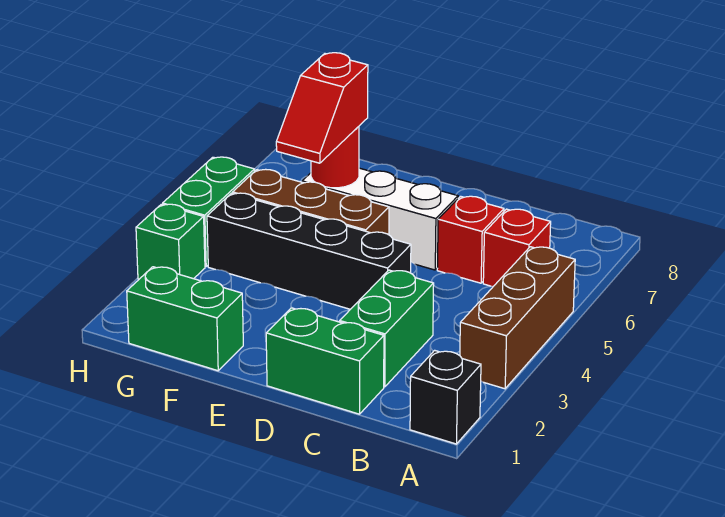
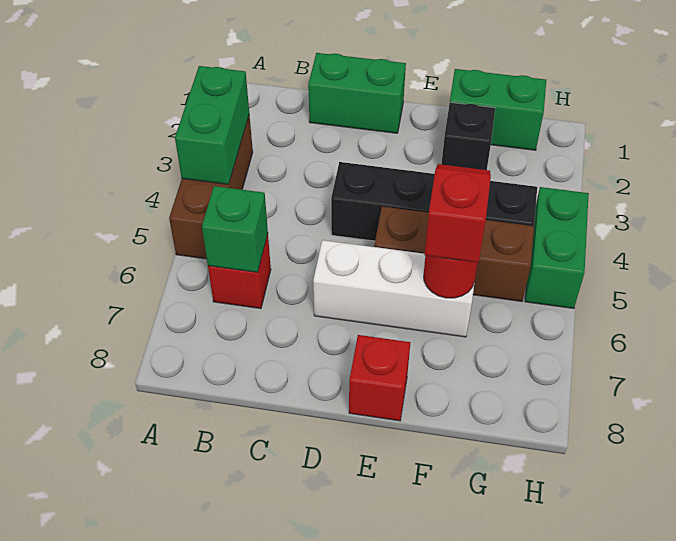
black 1x1 brick [410,350,481,444] -> black 1x1 brick moved to [441,102,495,170]
green 1x2 brick [340,270,434,387] -> green 1x2 brick moved to [175,66,249,184]
red 1x1 brick [437,196,504,283] -> red 1x1 brick moved to [349,335,410,421]
green 1x1 brick [136,204,205,279] -> green 1x1 brick moved to [202,186,268,272]

